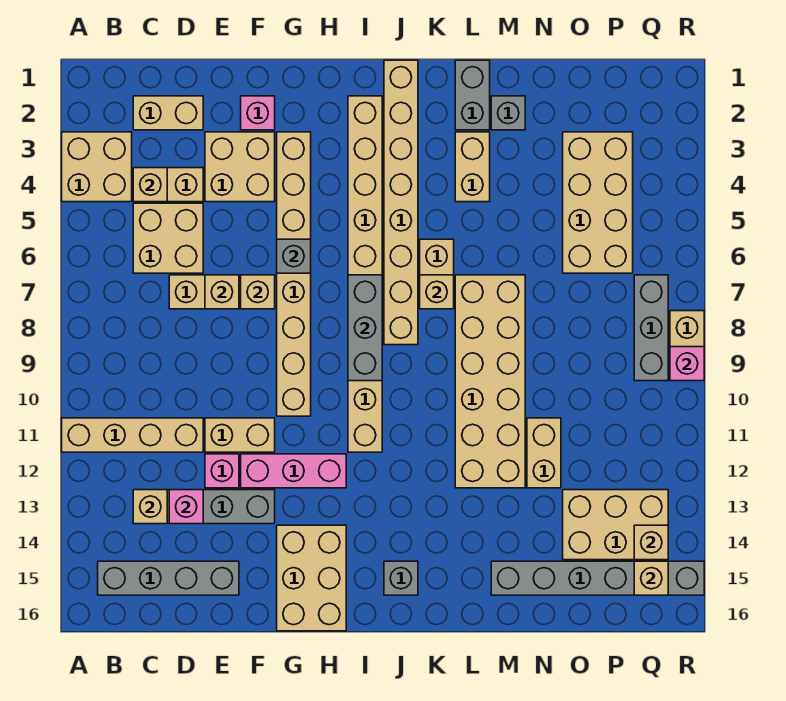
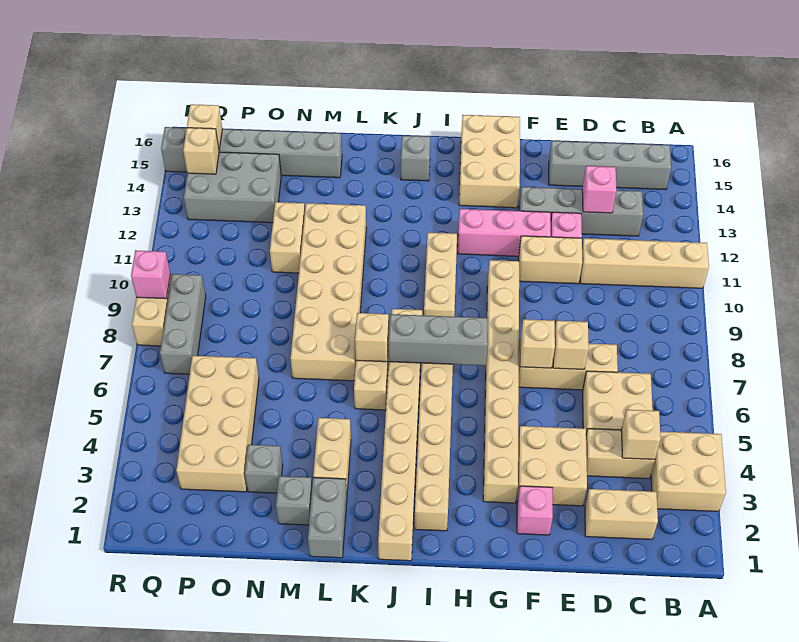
tan 1x1 brick [133,490,167,524] -> none
grey 1x1 brick [277,239,311,273] -> grey 1x1 brick moved to [245,445,283,493]
grey 1x3 brick [348,275,382,381] -> grey 1x3 brick turned to [389,314,488,366]
tan 2x3 brick [563,490,668,560] -> grey 2x3 brick [184,152,281,223]

